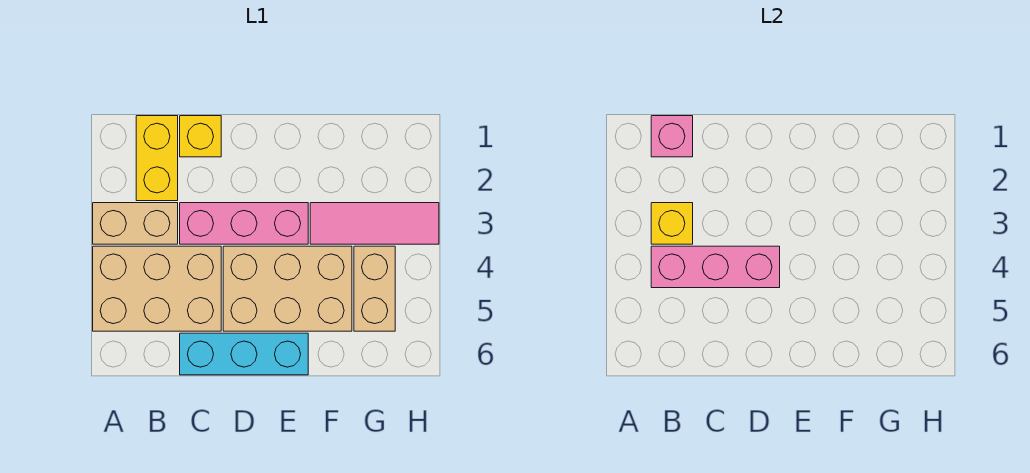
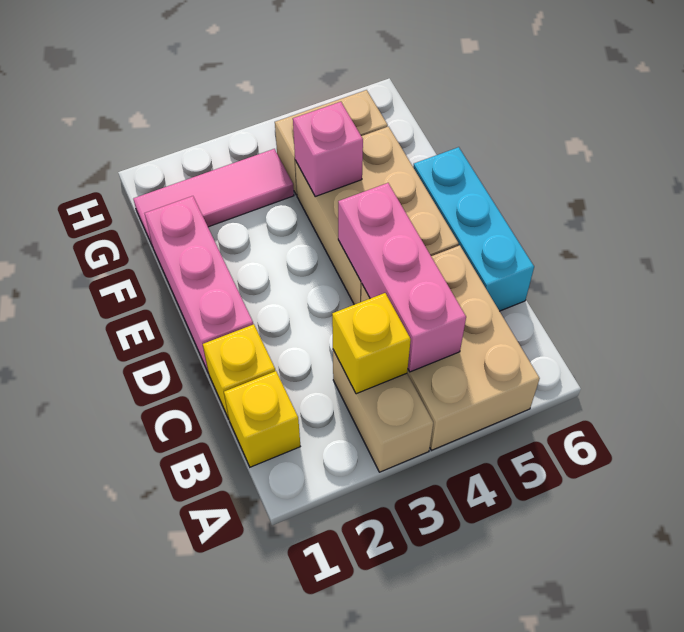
yellow 1x2 brick [136,116,178,201] -> yellow 1x1 brick [224,371,300,467]
pink 1x1 brick [651,116,693,157] -> pink 1x1 brick moved to [293,102,363,196]
pink 1x3 brick [180,203,308,244] -> pink 1x3 brick moved to [144,196,253,373]
pink 1x3 tile [310,203,439,244] -> pink 1x3 tile turned to [133,149,294,247]

